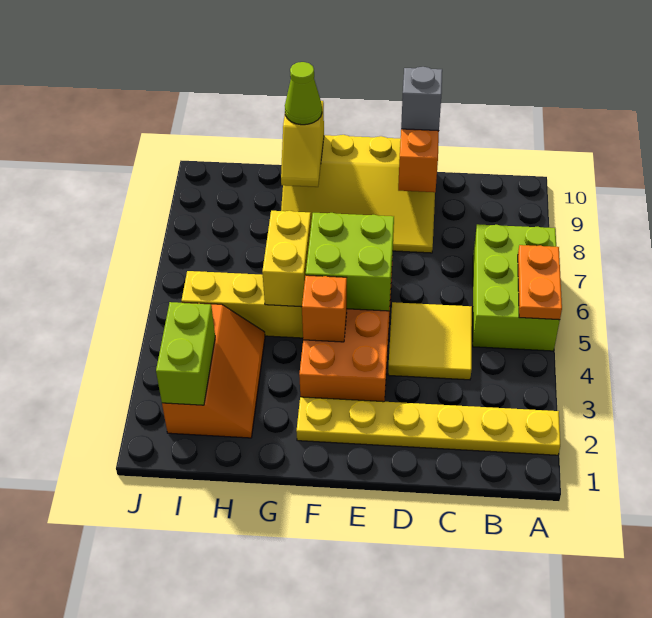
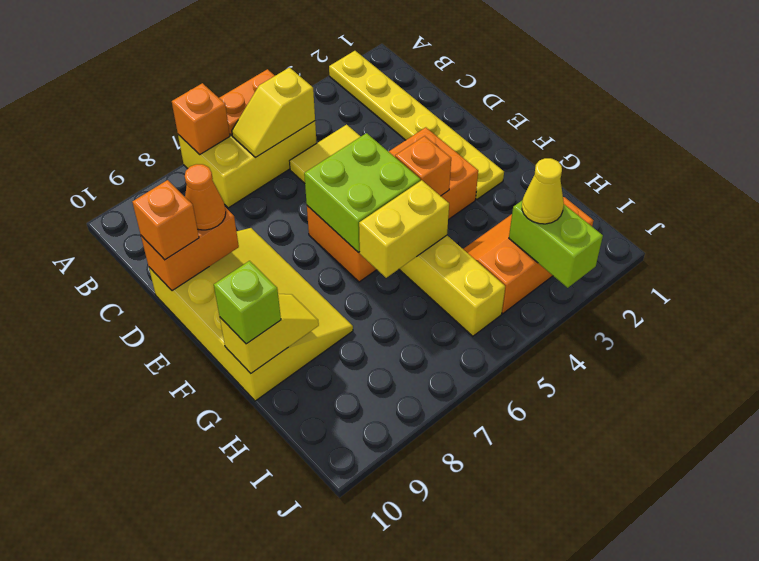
lime 2x3 brick [473,224,560,351] -> yellow 2x3 brick [178,121,317,208]
none -> orange 1x1 brick [172,83,230,155]
none -> yellow 1x2 slope [232,67,315,157]
none -> orange 1x1 cone [185,164,226,230]
grey 1x1 brick [401,67,442,131] -> orange 1x1 brick [132,180,199,260]
lime 1x1 cone [285,62,322,125] -> lime 1x1 brick [214,261,281,344]
lime 1x2 brick [156,302,215,405] -> lime 1x2 brick turned to [509,201,603,288]
none -> yellow 1x1 cone [522,158,564,224]

